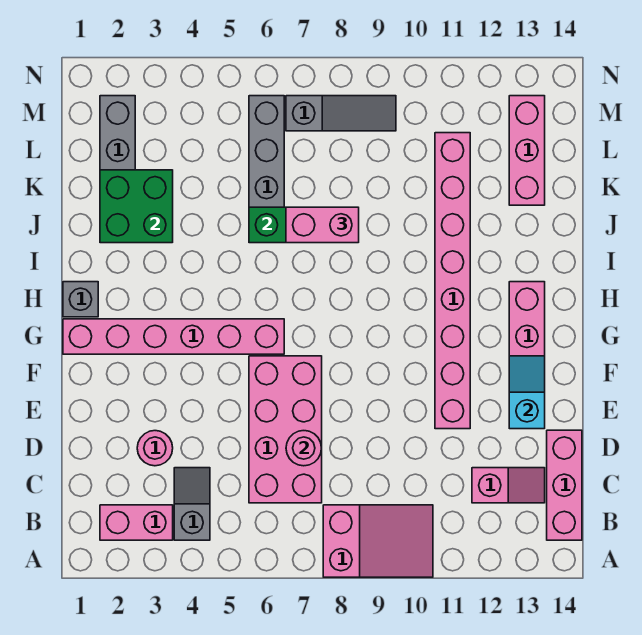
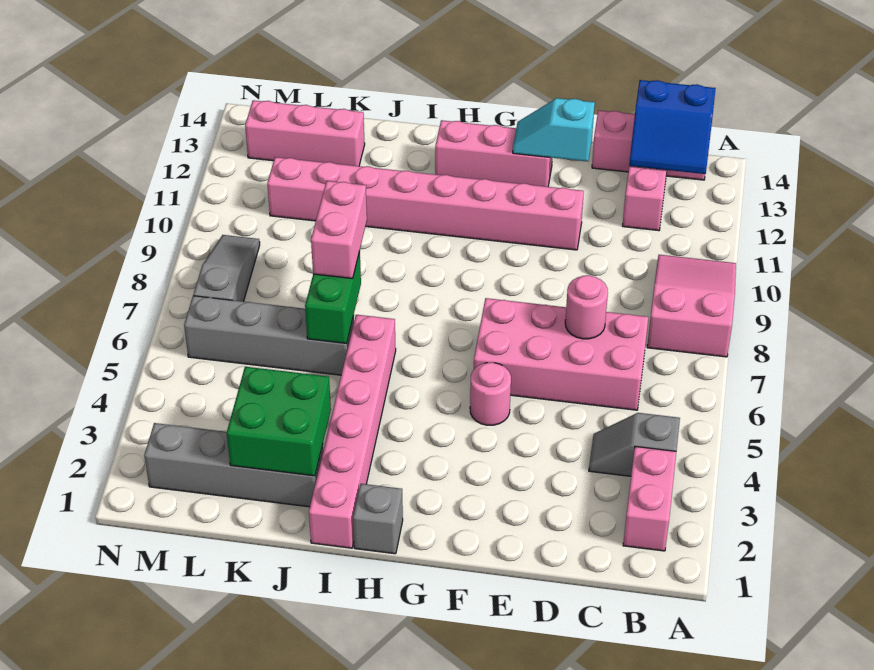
none -> blue 2x2 slope [629,80,716,174]
pink 1x1 round brick [137,431,173,466] -> pink 1x1 round brick moved to [470,362,511,425]
pink 1x6 brick [63,319,284,354] -> pink 1x6 brick moved to [309,315,396,548]

